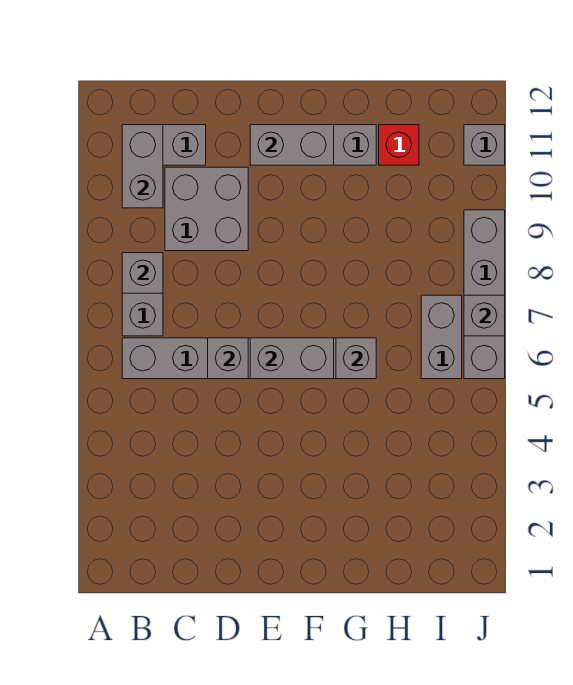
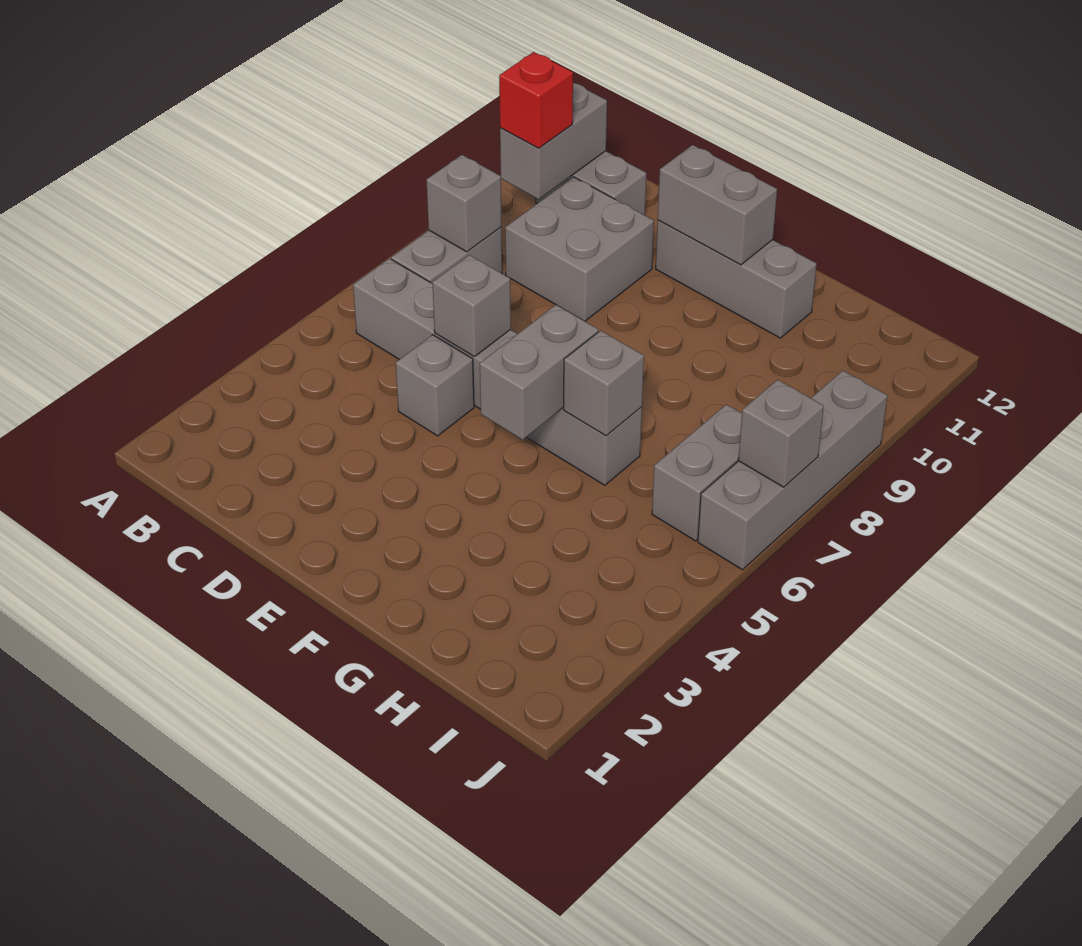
grey 1x2 brick [250,338,334,379] -> grey 1x2 brick turned to [480,305,598,440]
red 1x1 brick [379,125,419,165] -> red 1x1 brick moved to [499,52,573,148]
grey 1x1 brick [464,125,505,165] -> grey 1x1 brick moved to [396,335,474,436]

